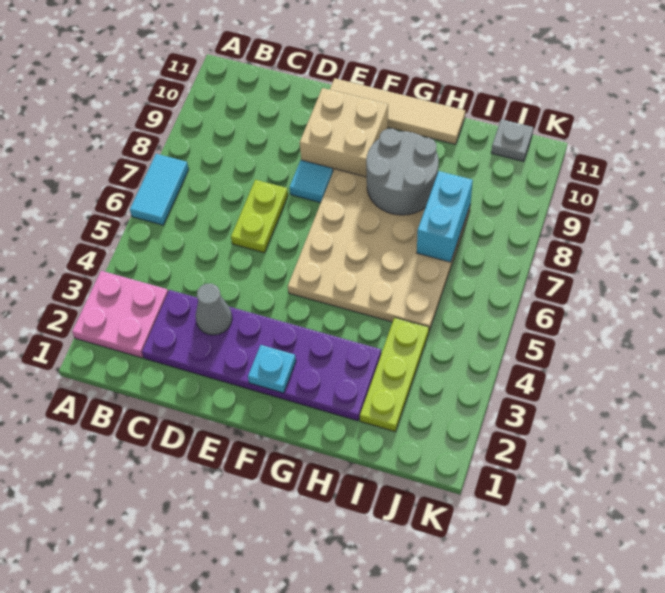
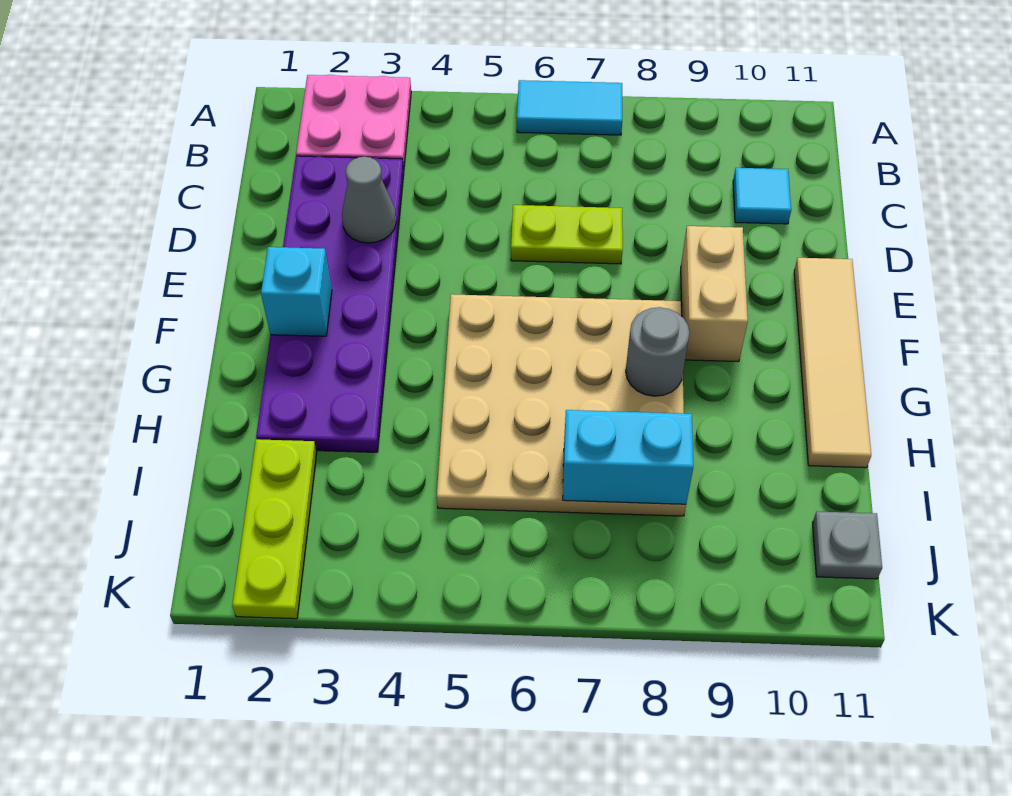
cyan 1x1 tile [289,160,333,203] -> cyan 1x1 tile moved to [733,168,791,224]
tan 2x2 brick [300,88,388,177] -> tan 1x2 brick [681,226,748,362]
cyan 1x1 plate [248,345,296,393] -> cyan 1x1 brick [261,247,332,336]
grey 2x2 round brick [366,129,439,215] -> grey 1x1 round brick [626,307,690,396]
lime 1x3 plate [360,318,429,432] -> lime 1x3 plate turned to [232,439,317,619]

